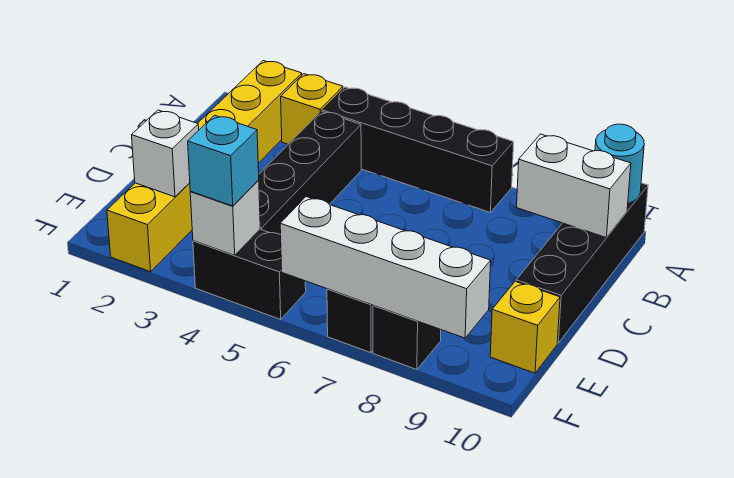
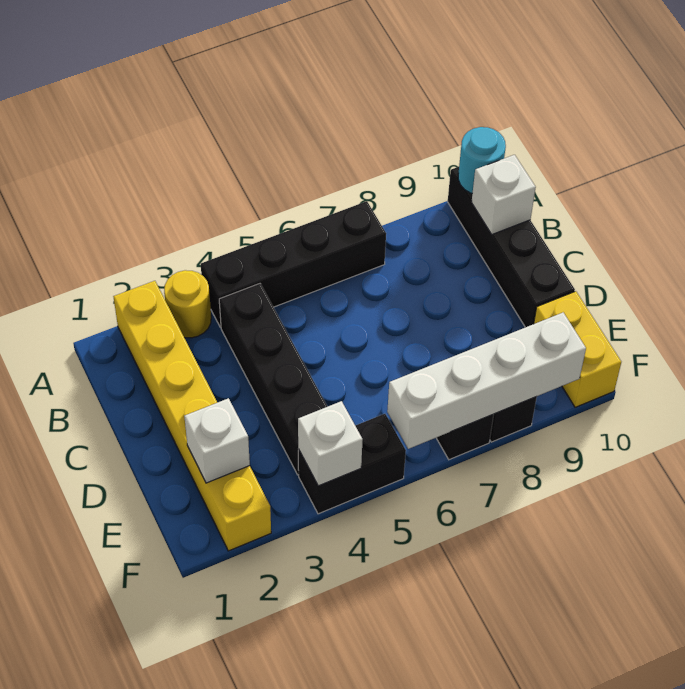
yellow 1x1 brick [281,74,343,144] -> yellow 1x1 round brick [164,270,211,338]
white 1x2 brick [517,134,631,237] -> white 1x1 brick [471,155,536,234]
yellow 1x1 brick [490,281,560,373] -> yellow 1x2 brick [534,291,621,407]
cyan 1x1 brick [188,115,259,206] -> none

